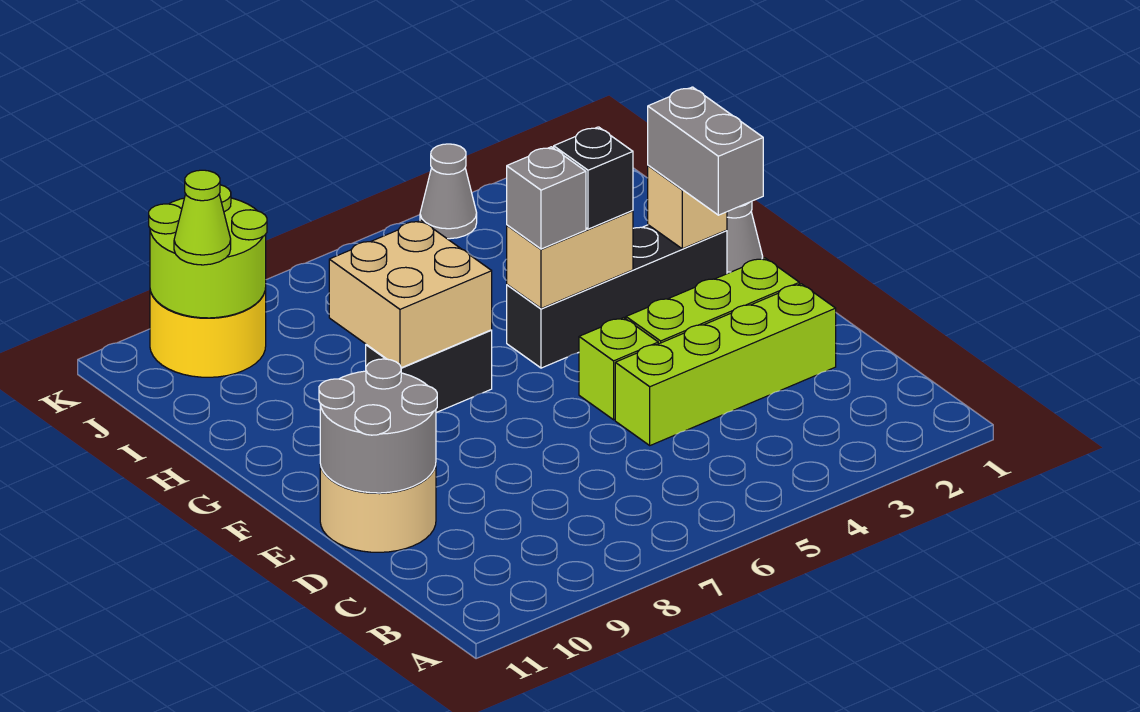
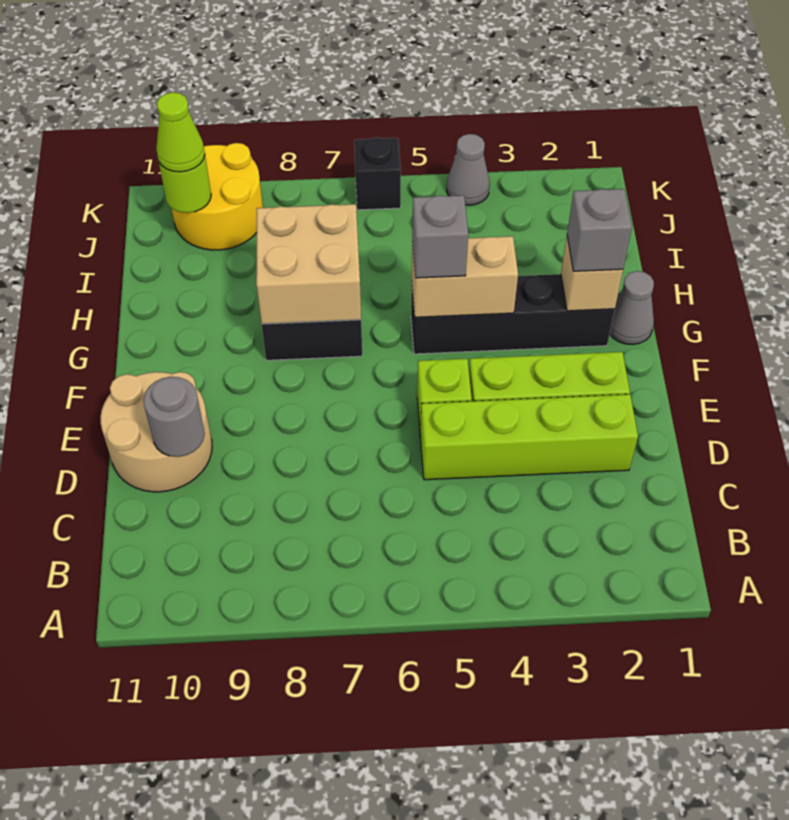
grey 2x2 round brick [319,359,437,493] -> grey 1x1 round brick [143,377,205,457]
grey 1x2 brick [648,87,763,215] -> grey 1x1 brick [567,189,632,271]
black 1x1 brick [554,127,633,229] -> black 1x1 brick moved to [354,137,401,210]
lime 2x2 round brick [149,185,267,318] -> lime 1x1 round brick [159,156,211,213]

